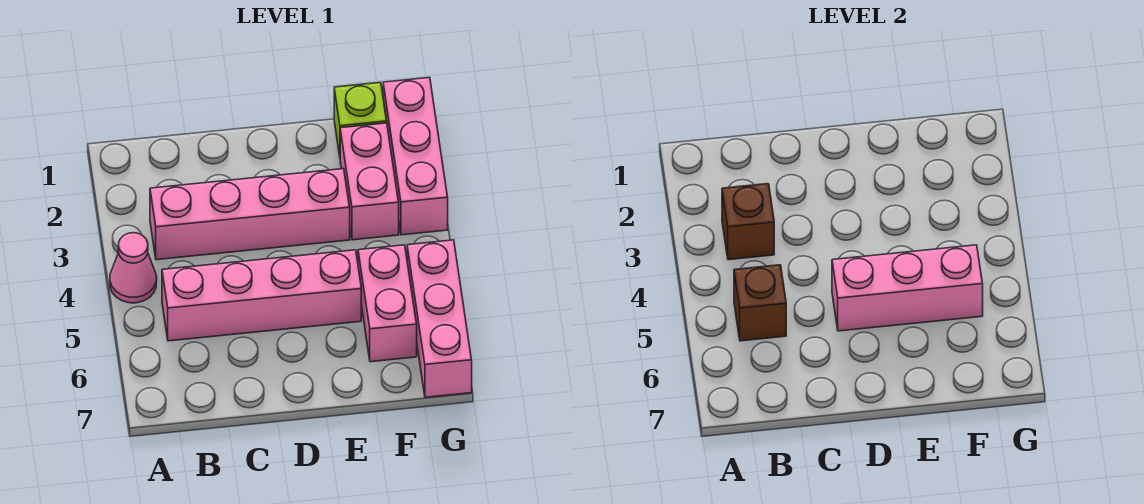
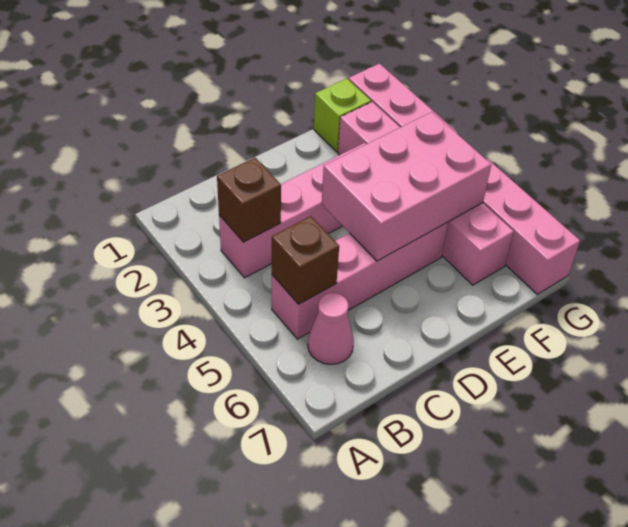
pink 1x1 cone [110,233,157,303] -> pink 1x1 cone moved to [308,293,354,364]
pink 1x3 brick [832,245,983,331] -> pink 2x3 brick [322,112,491,261]

